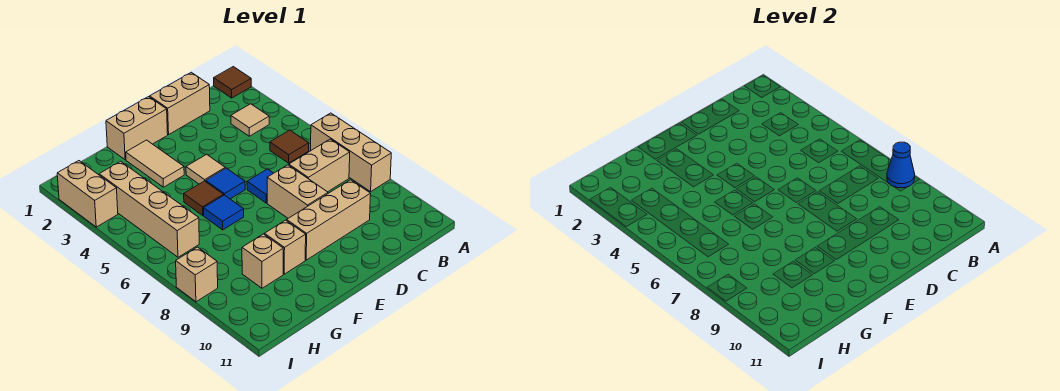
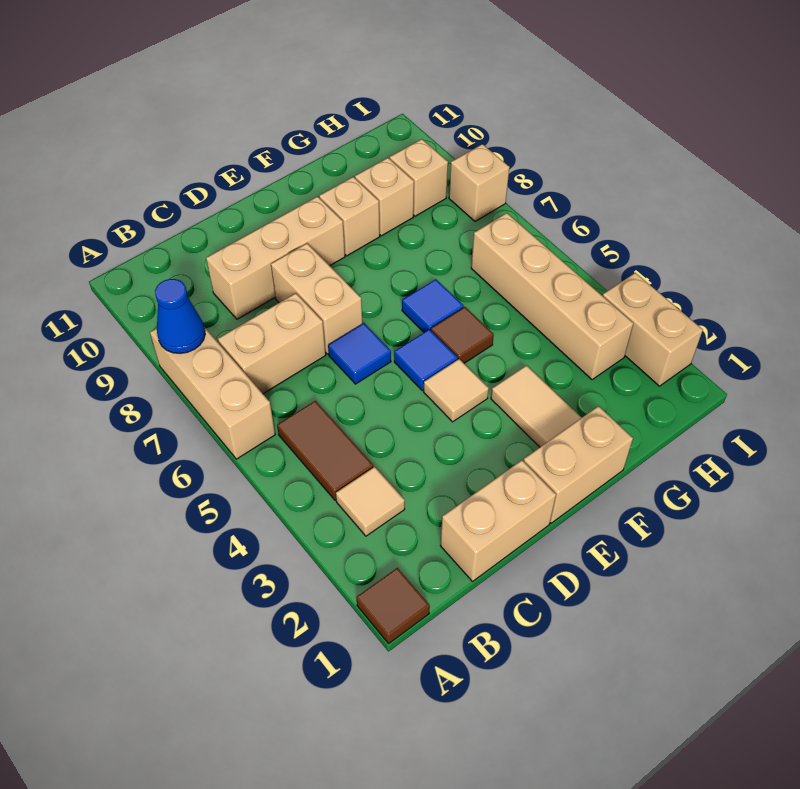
brown 1x1 tile [270,130,309,163] -> brown 1x2 tile [277,401,373,501]
none -> tan 1x1 brick [390,139,448,216]

